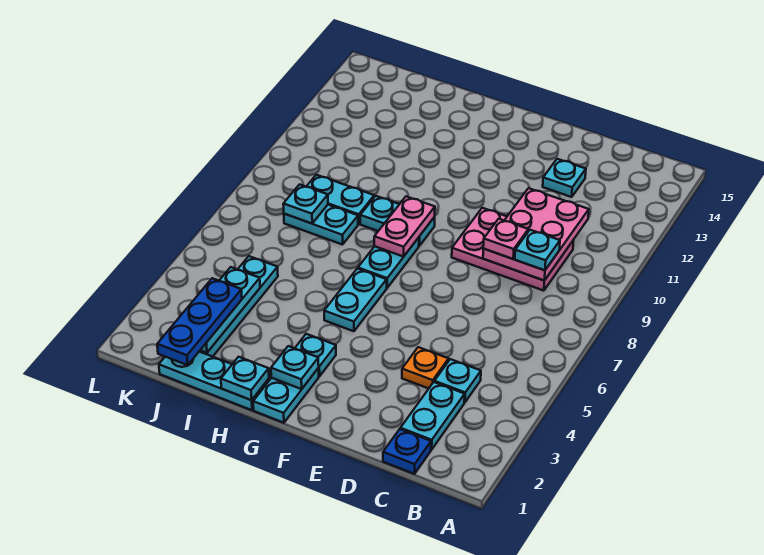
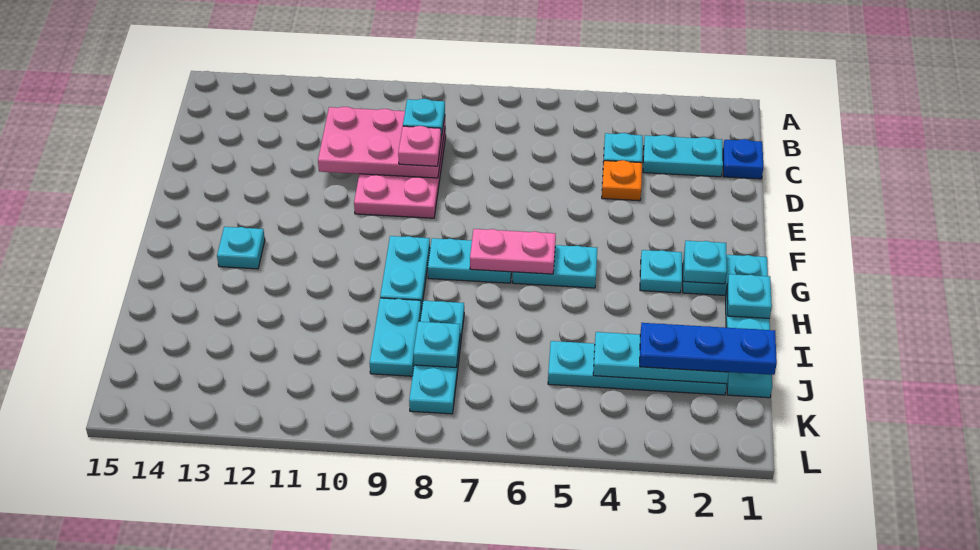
cyan 1x1 plate [543,159,586,197] -> cyan 1x1 plate moved to [217,227,265,269]
pink 1x2 plate [374,196,435,257] -> pink 1x2 plate moved to [470,229,556,274]
cyan 1x2 plate [284,205,358,245] -> cyan 1x3 plate [409,301,464,414]

